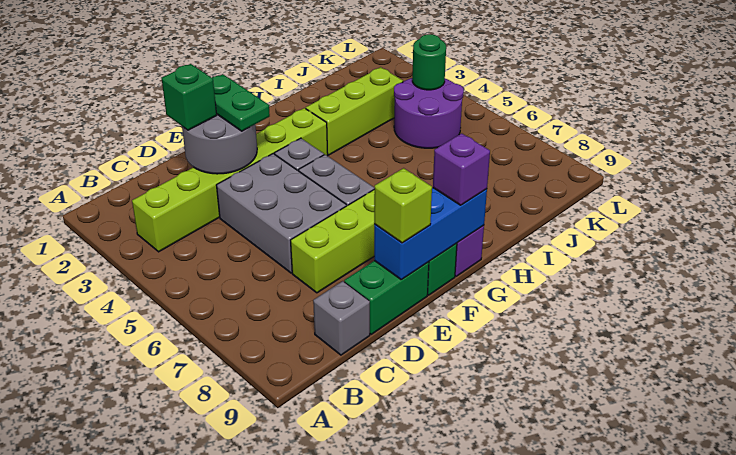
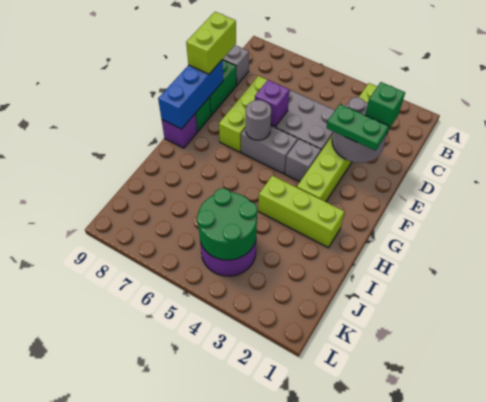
lime 1x1 brick [374,168,432,243] -> lime 1x2 brick [186,12,236,74]
none -> grey 1x1 round brick [246,100,271,140]
purple 1x1 brick [433,133,490,205] -> purple 1x1 brick moved to [255,80,290,126]
lime 1x3 brick [306,67,403,155] -> lime 1x3 brick turned to [258,176,345,248]
green 1x1 round brick [412,34,446,90] -> green 2x2 round brick [197,188,257,260]

